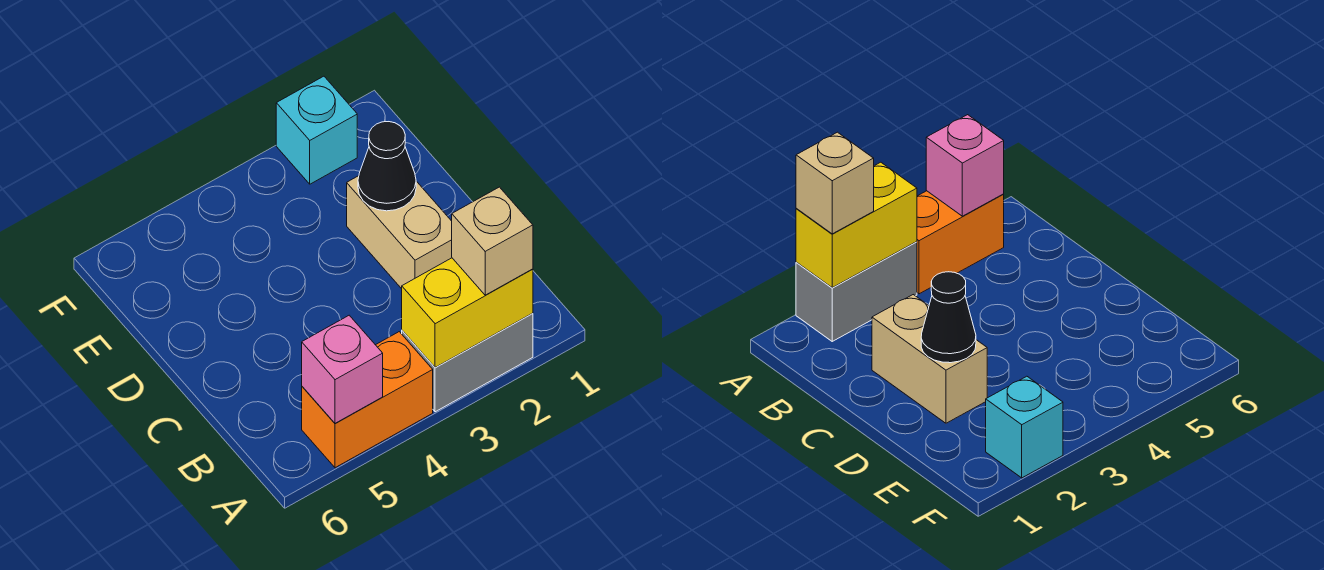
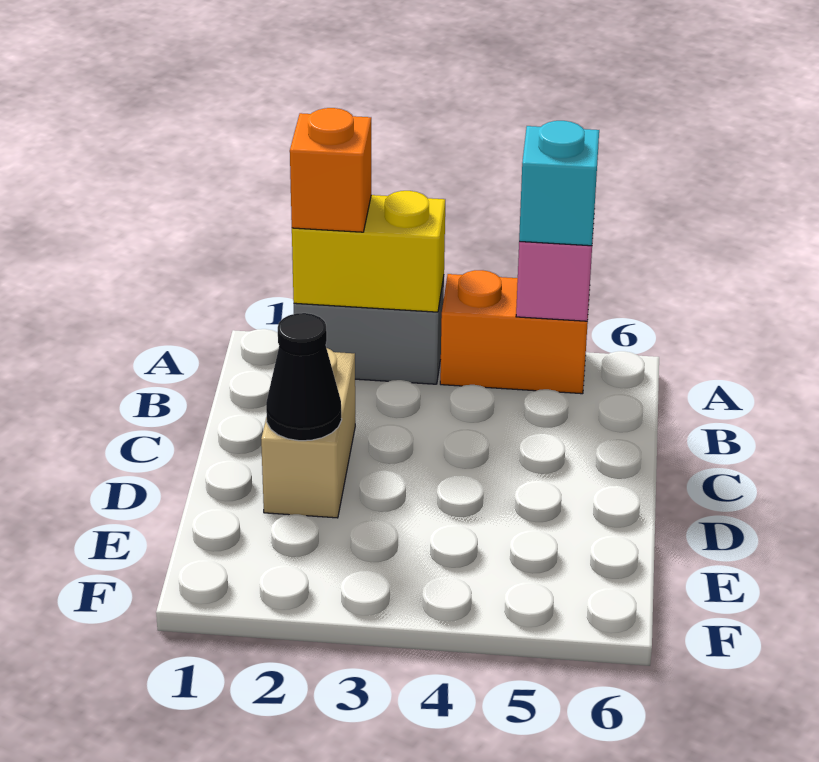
tan 1x1 brick [452,187,533,295] -> orange 1x1 brick [290,108,371,232]
cyan 1x1 brick [276,76,357,184] -> cyan 1x1 brick moved to [519,121,599,246]

